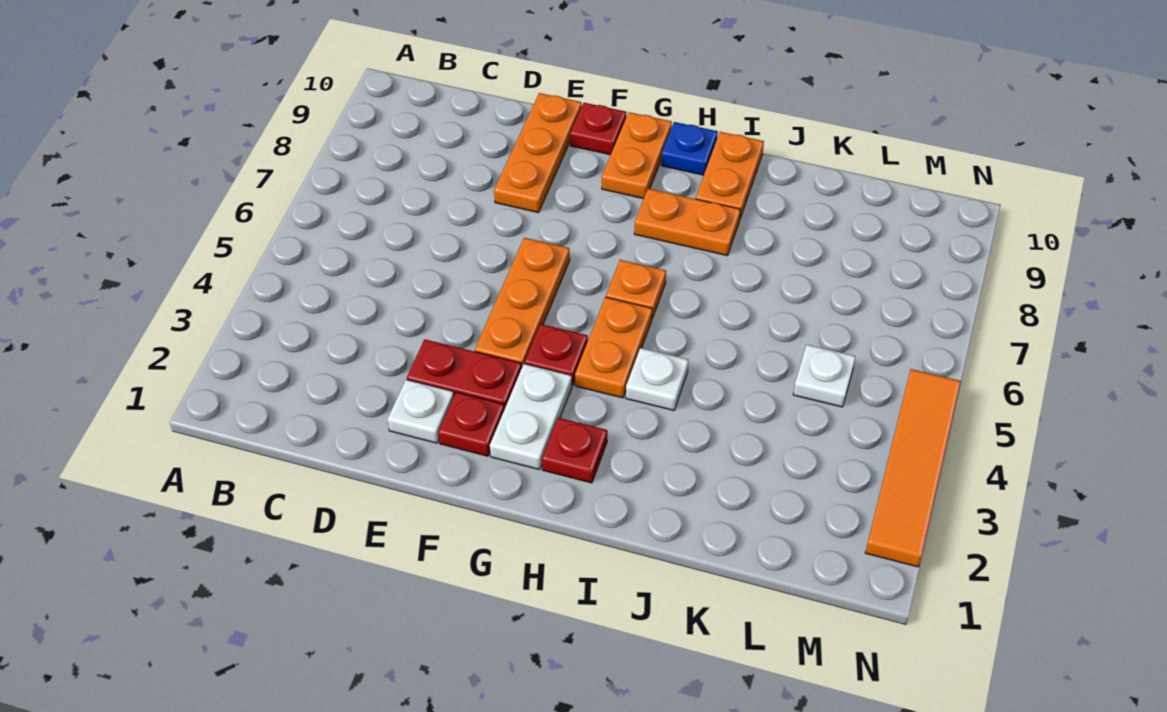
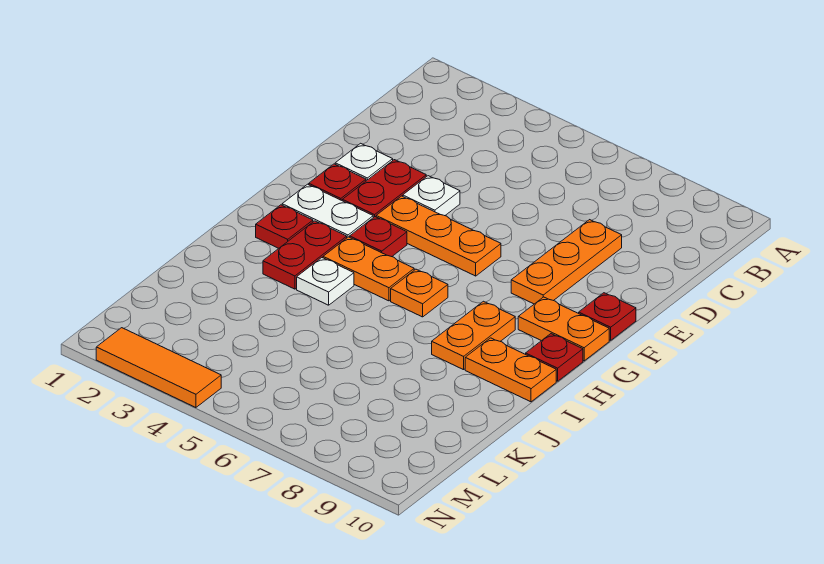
orange 1x3 plate [494,93,582,213] -> orange 1x3 plate turned to [511,220,622,304]
none -> red 1x2 plate [263,221,347,289]
blue 1x1 plate [661,122,718,175] -> red 1x1 plate [526,334,583,381]
white 1x1 plate [793,345,856,407] -> white 1x1 plate moved to [403,176,460,216]
orange 1x4 tile [865,369,961,567] -> orange 1x3 tile [96,328,221,408]

